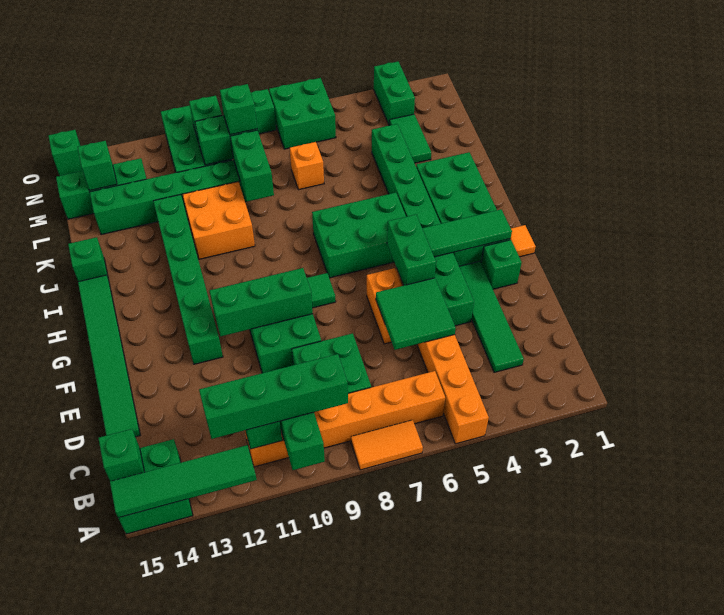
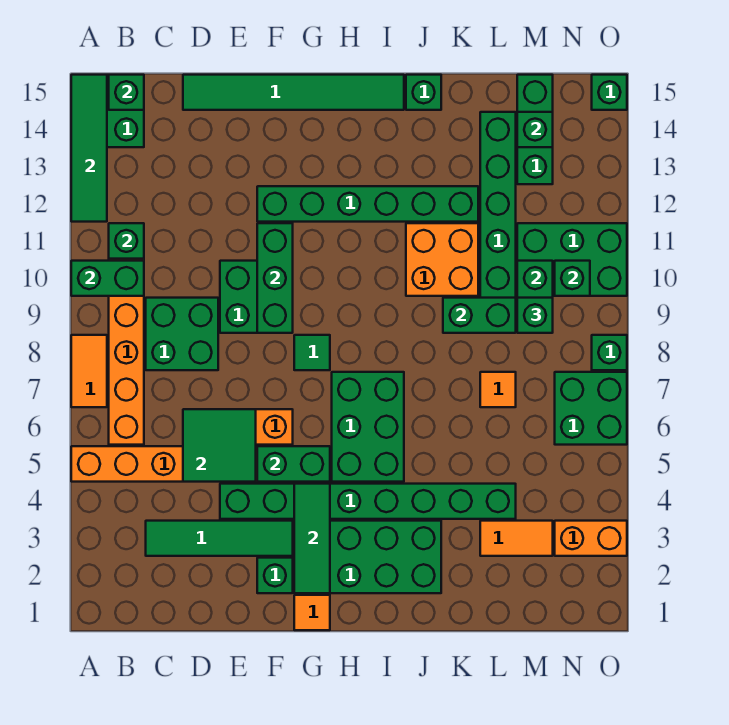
green 1x4 brick [199,354,348,439] -> none
green 1x2 tile [390,114,431,163] -> orange 1x2 tile [480,521,553,556]
orange 1x1 brick [290,142,324,190] -> orange 1x1 tile [480,372,516,407]
green 1x2 brick [374,61,415,125] -> orange 1x2 brick [555,521,627,556]

